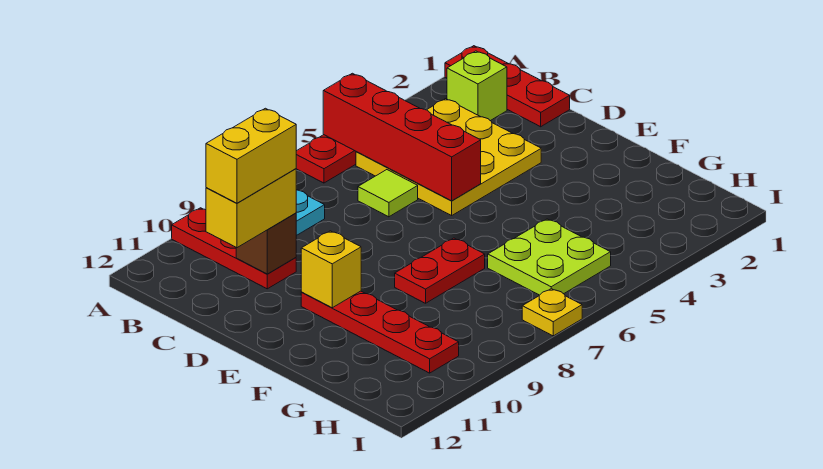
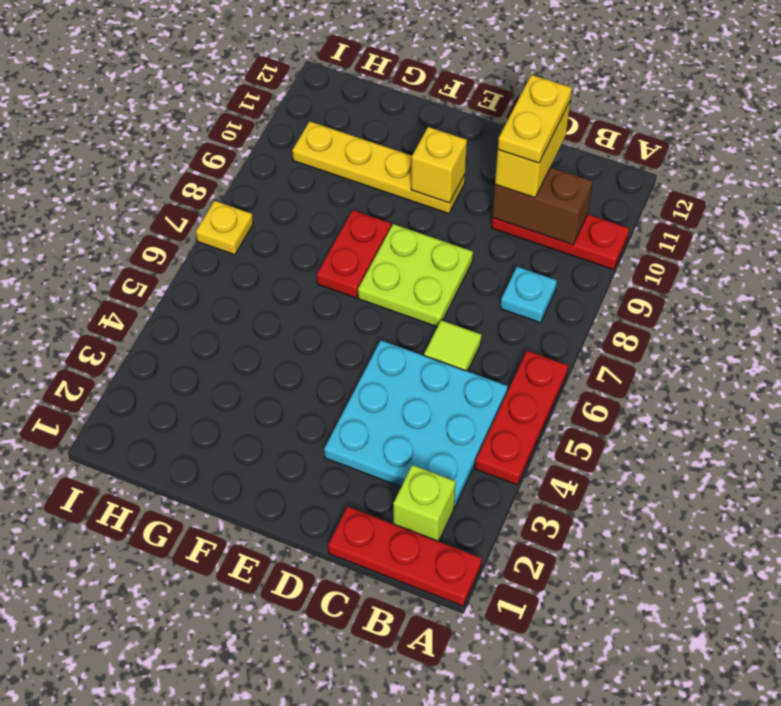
red 1x4 brick [323,73,481,201] -> none
yellow 3x3 plate [356,99,541,216] -> cyan 3x3 plate [324,340,508,507]
brown 1x1 brick [236,213,296,274] -> brown 1x2 brick [492,167,593,245]
yellow 1x2 brick [206,108,296,203] -> yellow 1x2 plate [498,75,572,163]
red 1x4 plate [301,291,459,373] -> yellow 1x4 plate [292,121,465,214]
lime 2x2 plate [488,219,611,295] -> lime 2x2 plate moved to [358,224,473,327]

